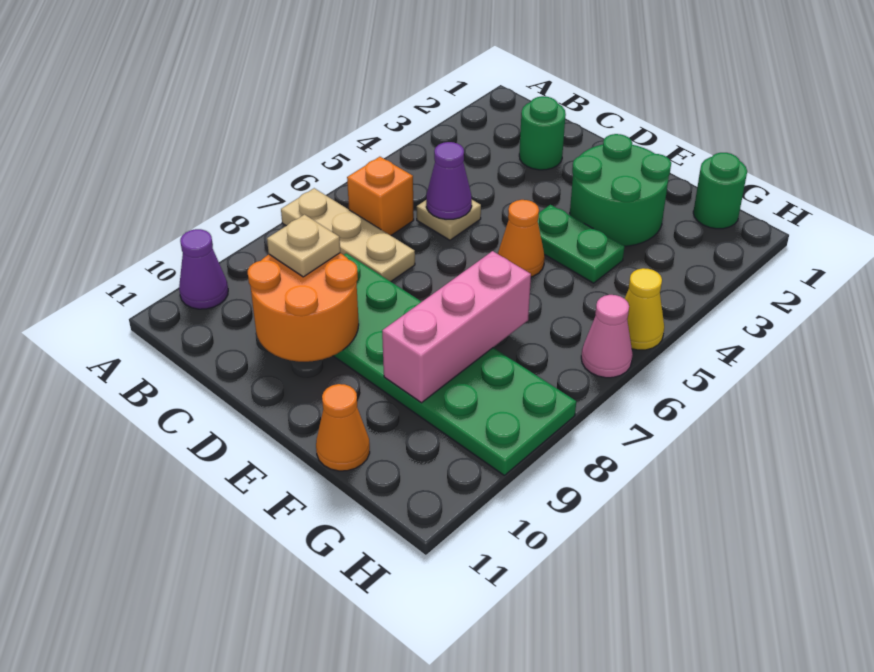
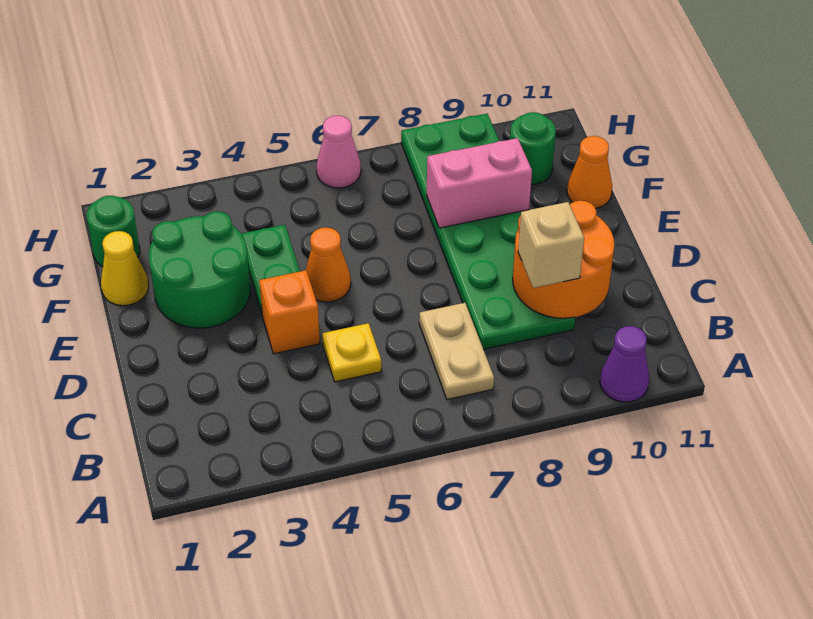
tan 1x3 plate [281,188,415,282] -> tan 1x2 plate [419,303,494,400]
orange 1x1 brick [347,157,414,236] -> orange 1x1 brick moved to [259,270,320,354]
green 1x1 round brick [519,96,566,170] -> green 1x1 round brick moved to [510,112,556,185]
tan 1x1 plate [417,200,481,240] -> yellow 1x1 plate [322,323,381,382]
purple 1x1 cone [426,142,472,219] -> none
tan 1x1 plate [267,215,340,277] -> tan 1x1 brick [518,202,584,288]
pink 1x3 brick [382,251,531,403] -> pink 1x2 brick [427,138,532,228]
yellow 1x1 cone [625,268,664,350] -> yellow 1x1 cone moved to [101,231,149,306]

